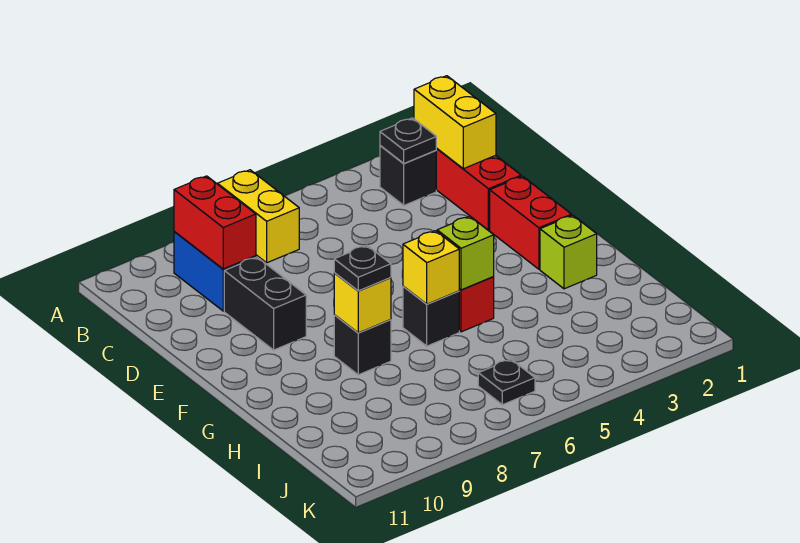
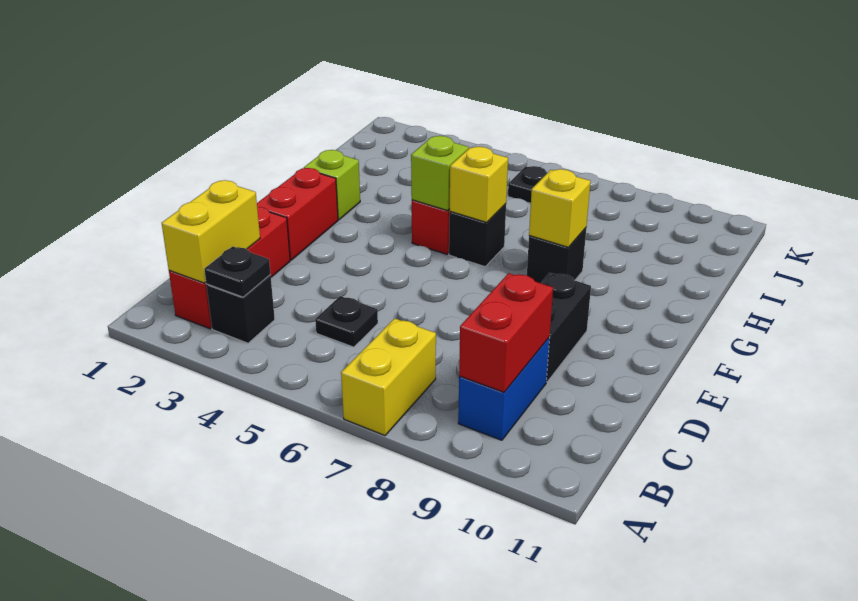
black 1x1 plate [334,245,391,291] -> black 1x1 plate moved to [315,296,378,347]

